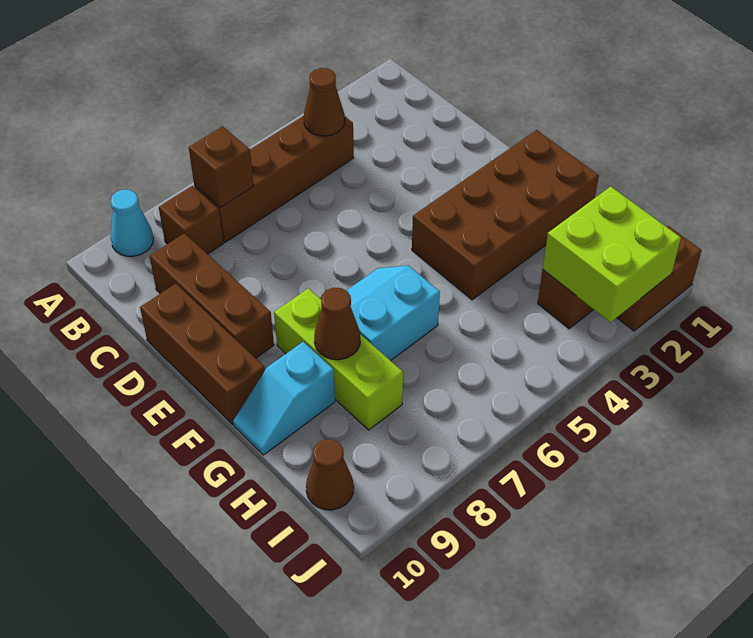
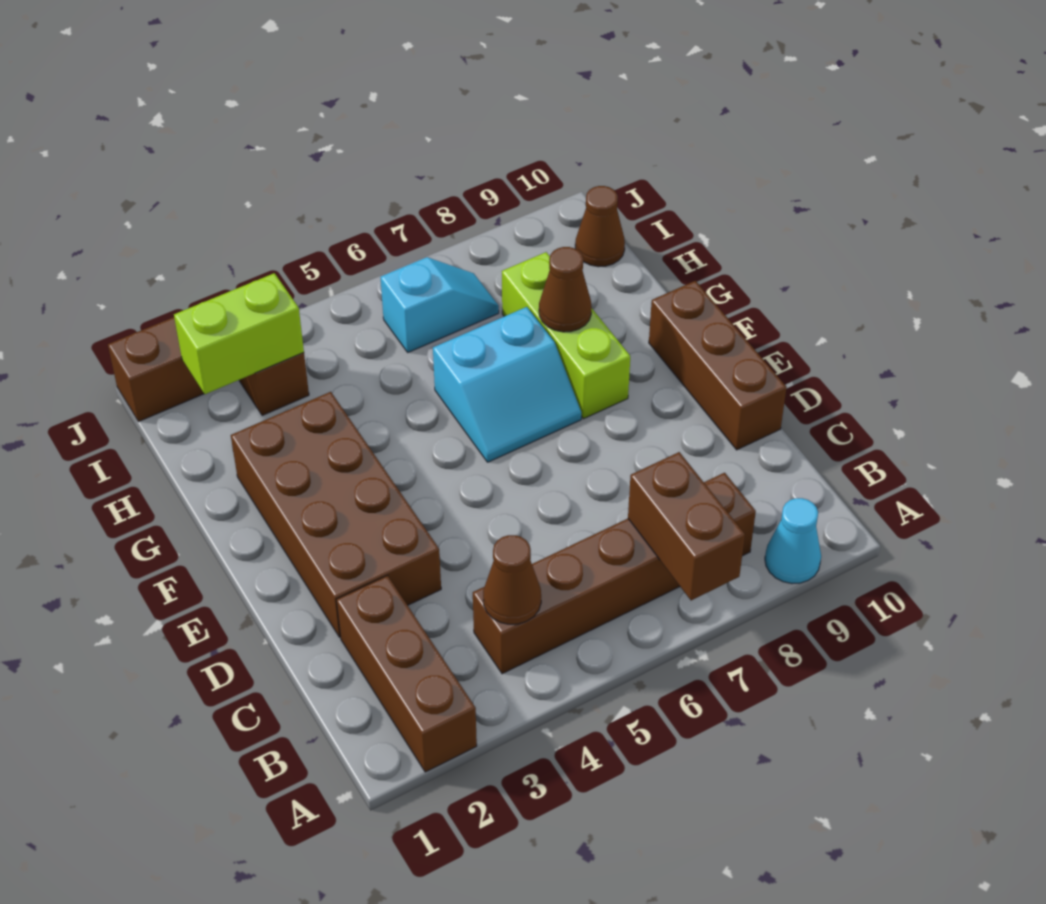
brown 1x1 brick [189,126,254,208] -> brown 1x2 brick [628,452,745,600]
brown 1x3 brick [150,233,274,358] -> brown 1x3 brick moved to [336,576,477,772]
brown 2x4 brick [412,130,599,300] -> brown 2x4 brick turned to [231,392,441,637]
cyan 1x2 slope [233,342,335,455] -> cyan 1x2 slope moved to [380,257,499,352]
lime 2x2 brick [543,186,681,322] -> lime 1x2 brick [174,273,304,394]

